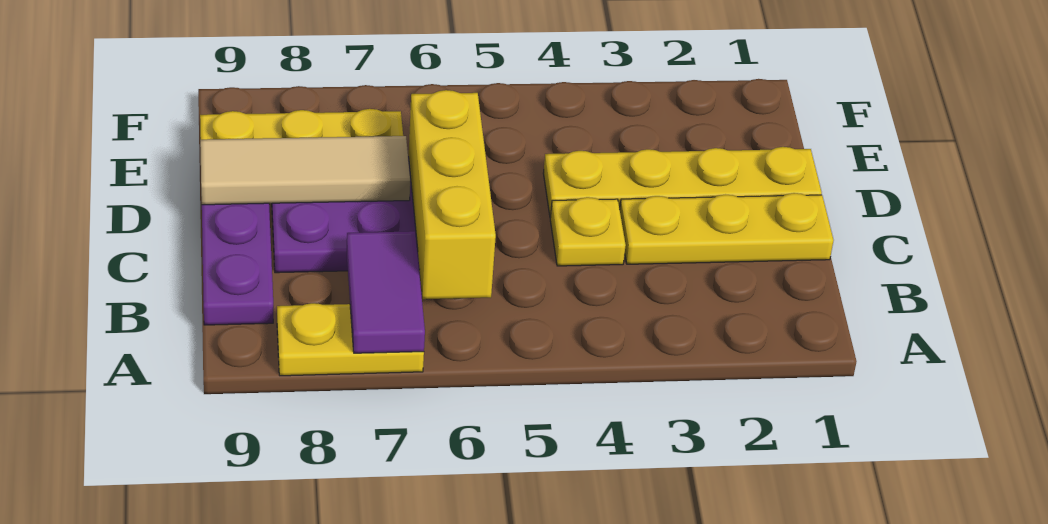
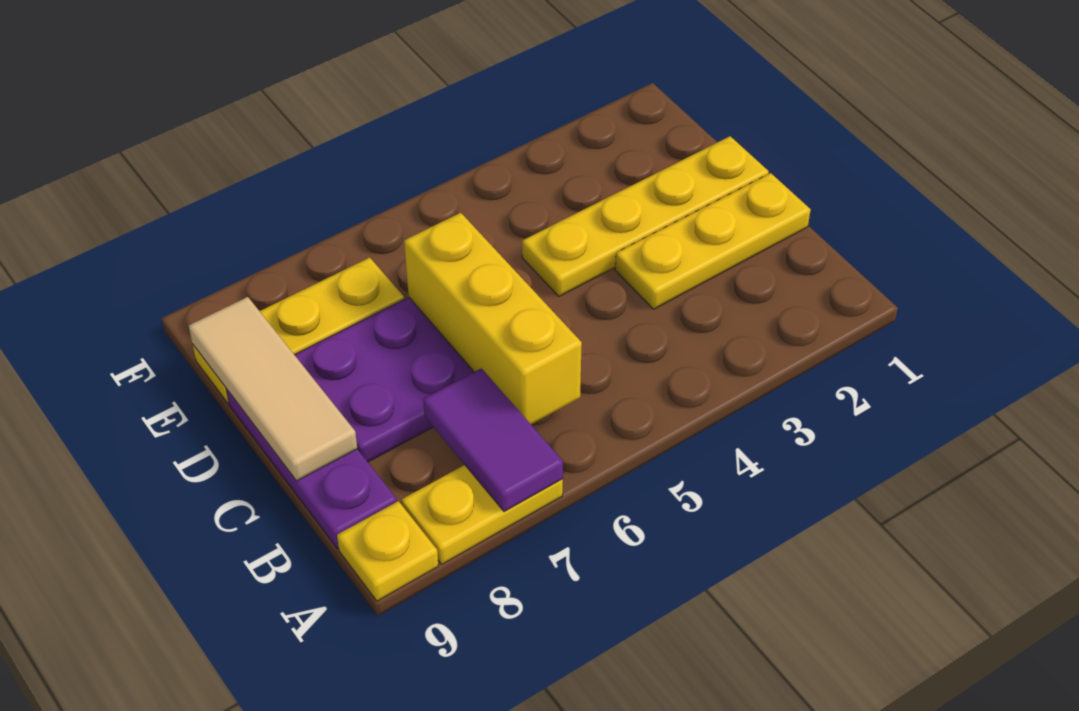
yellow 1x1 plate [550,197,626,266] -> yellow 1x1 plate moved to [337,501,438,601]
tan 1x3 tile [200,136,410,205] -> tan 1x3 tile turned to [189,297,357,481]

